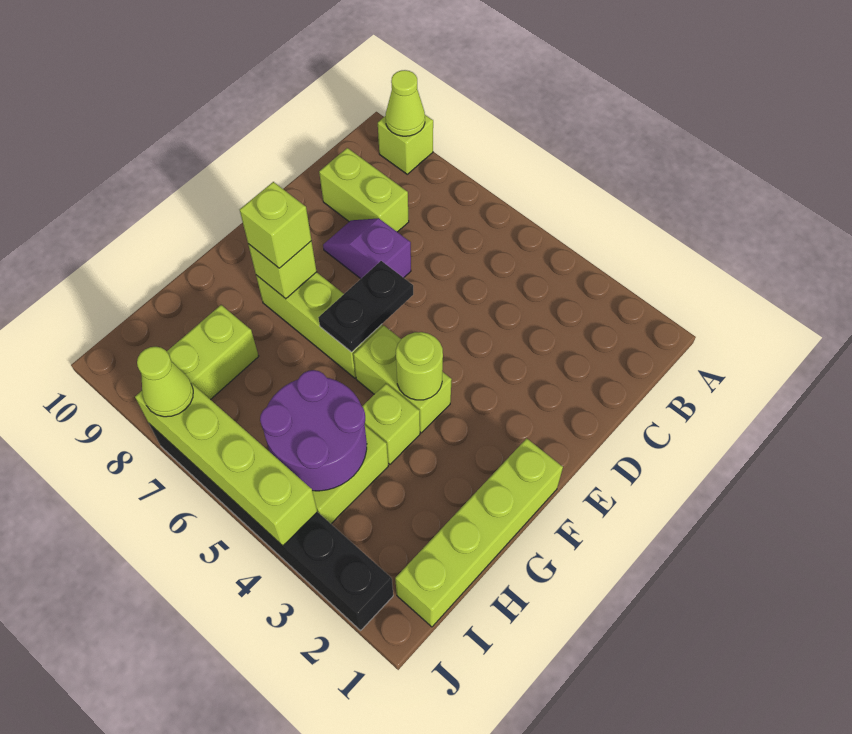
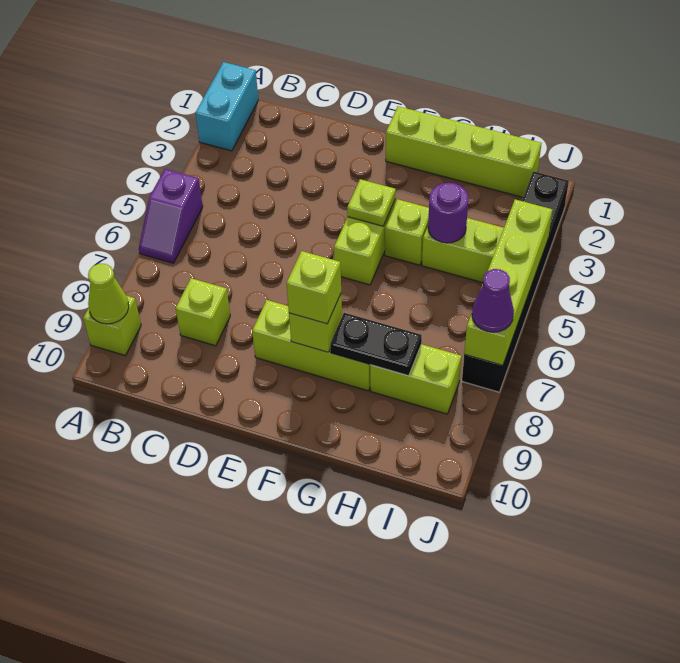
none -> cyan 1x2 brick [195,62,258,151]
lime 1x2 brick [319,148,409,232] -> lime 1x1 brick [176,278,230,346]
purple 1x2 slope [323,218,411,279] -> purple 1x2 slope moved to [139,169,203,263]
black 1x2 plate [318,261,413,352] -> black 1x2 plate moved to [330,313,422,376]
lime 1x1 round brick [396,332,443,400] -> lime 1x1 plate [347,179,396,226]
lime 1x3 brick [256,272,382,378] -> lime 1x3 brick turned to [252,300,370,391]
purple 2x2 round brick [260,370,367,491] -> purple 1x1 round brick [428,183,469,243]
lime 1x1 cone [137,347,193,417] -> purple 1x1 cone [472,269,514,332]

